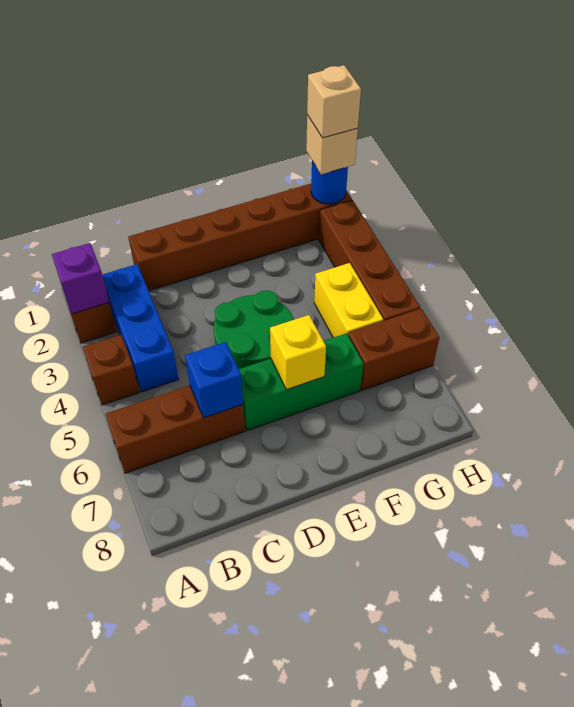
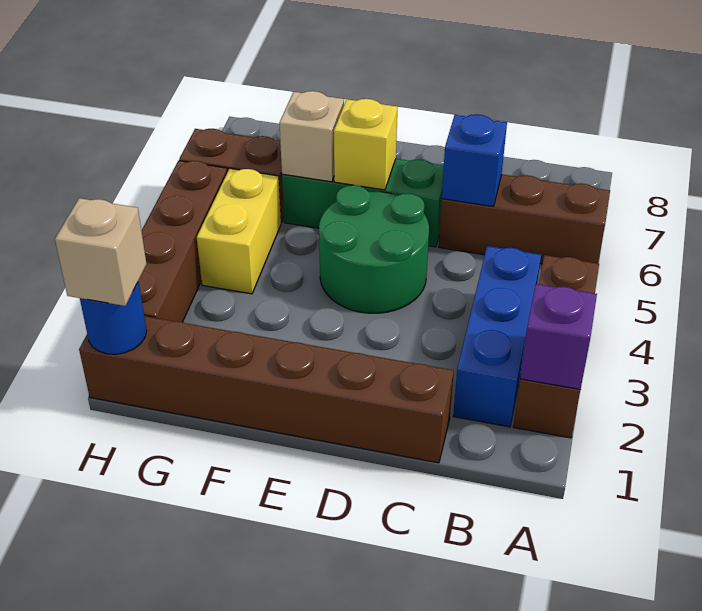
tan 1x1 brick [307,65,361,138] -> tan 1x1 brick moved to [279,91,344,182]

